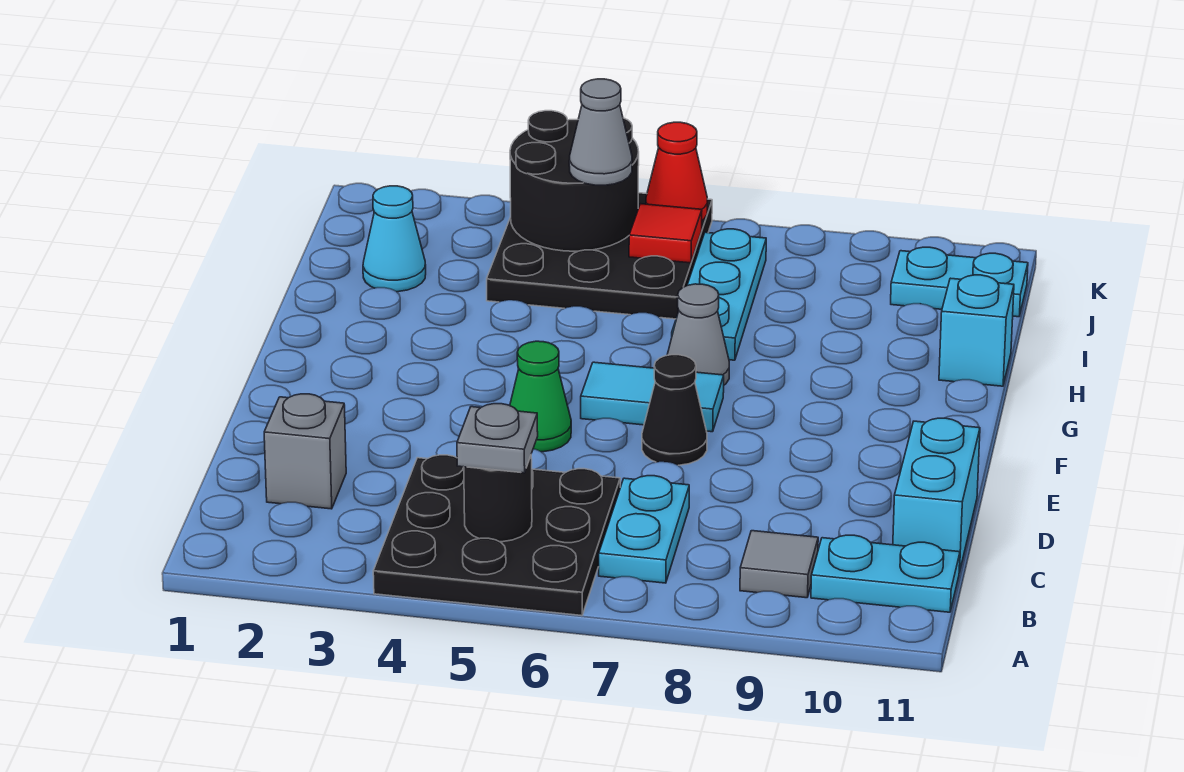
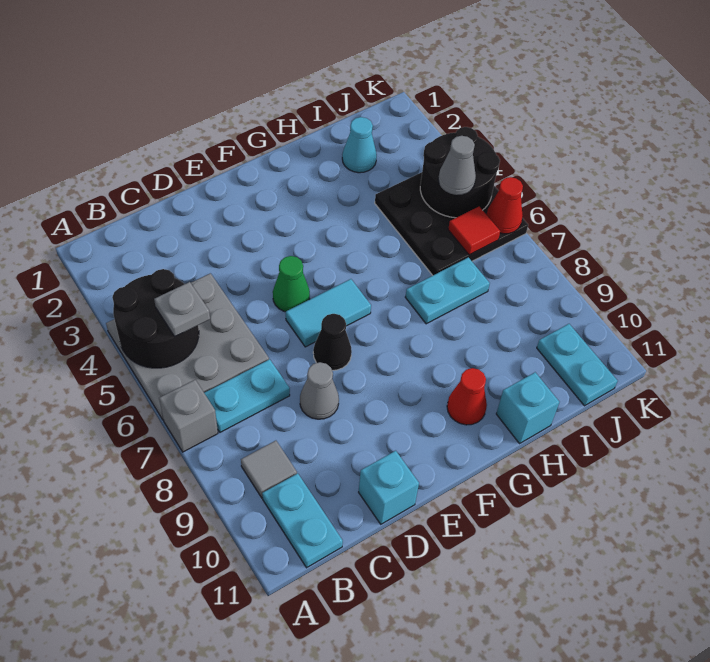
black 3x3 plate [373,455,620,616] -> grey 3x3 plate [106,273,269,419]
black 1x1 round brick [464,456,532,542] -> black 2x2 round brick [112,269,199,368]
grey 1x1 brick [264,394,346,509] -> grey 1x1 brick moved to [159,380,218,452]
cyan 1x2 brick [893,418,980,573] -> cyan 1x1 brick [359,451,419,524]
cyan 1x2 tile [581,362,724,432] -> cyan 1x2 tile turned to [286,279,371,347]
grey 1x1 cone [667,284,729,385] -> grey 1x1 cone moved to [300,362,339,419]
none -> red 1x1 cone [447,368,487,425]
cyan 1x3 plate [672,229,766,360] -> cyan 1x2 plate [405,257,490,324]

